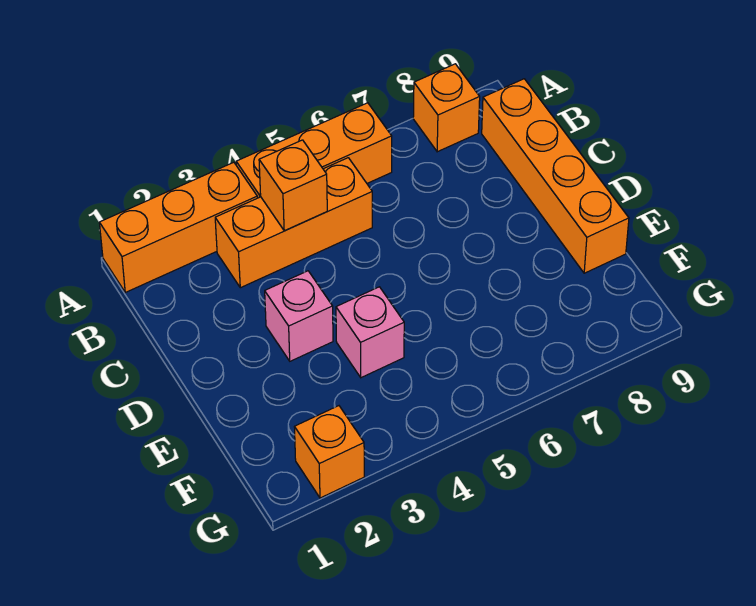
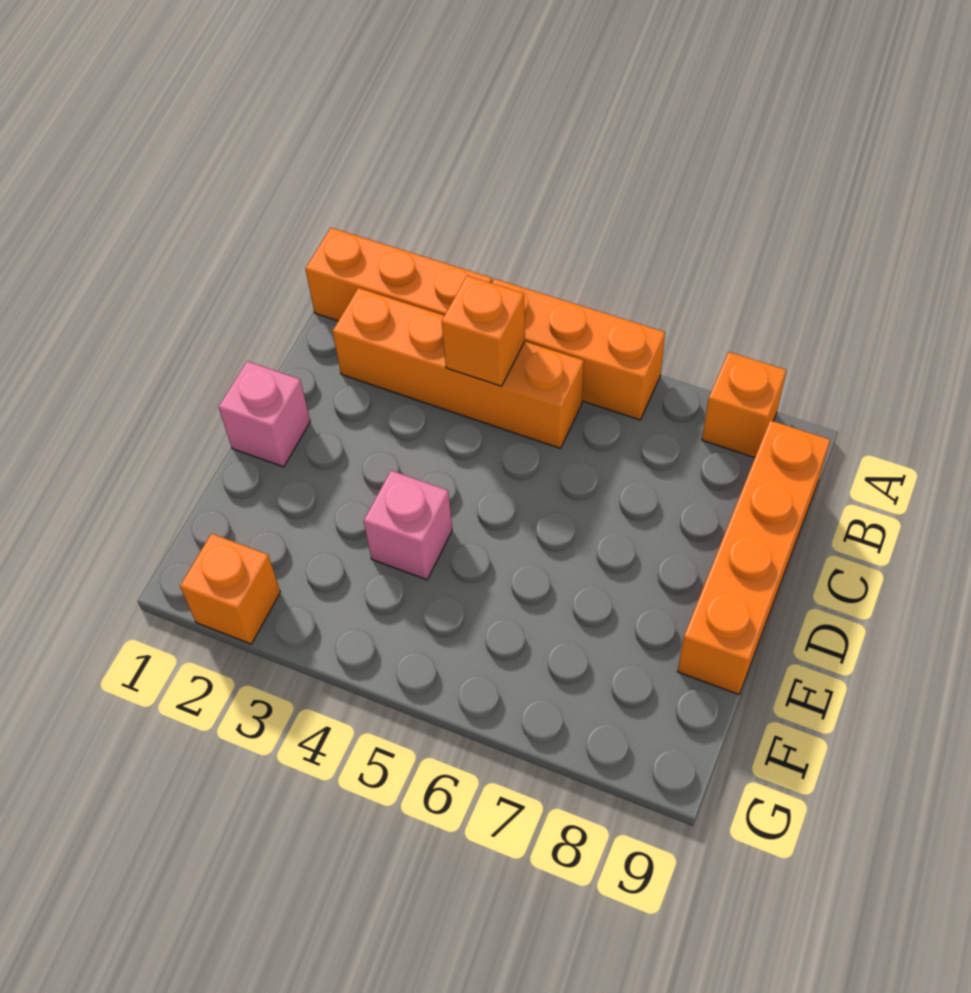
orange 1x3 brick [215,158,372,288] -> orange 1x4 brick [333,288,584,448]
pink 1x1 brick [265,271,333,361] -> pink 1x1 brick moved to [219,361,310,467]

